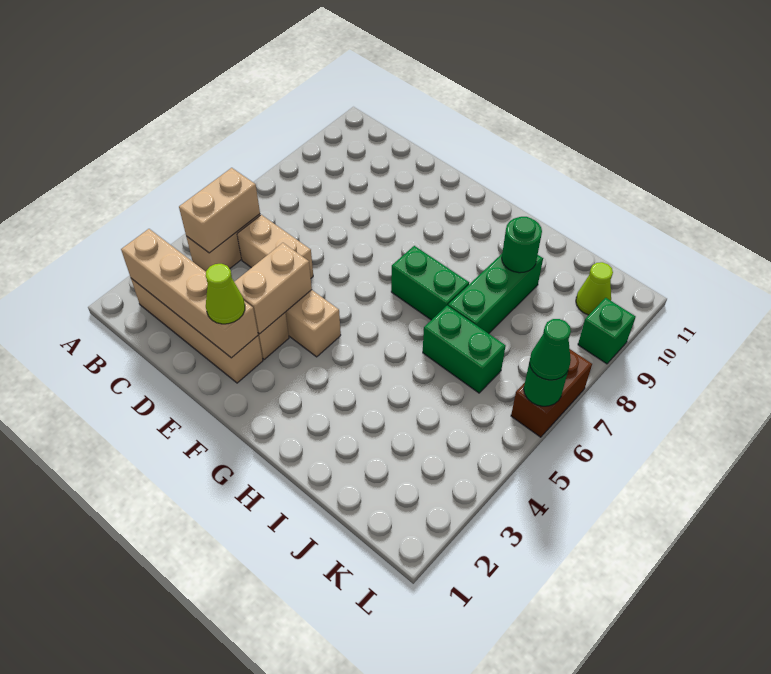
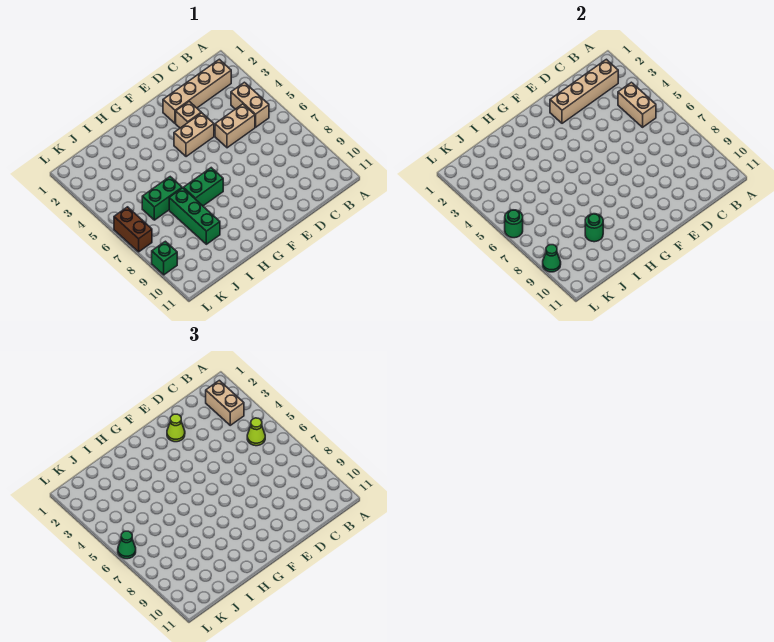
tan 1x2 brick [234,243,312,334] -> tan 1x2 brick moved to [206,380,244,425]
lime 1x1 cone [576,262,613,315] -> lime 1x1 cone moved to [247,418,265,446]
none -> green 1x1 cone [543,245,561,272]

